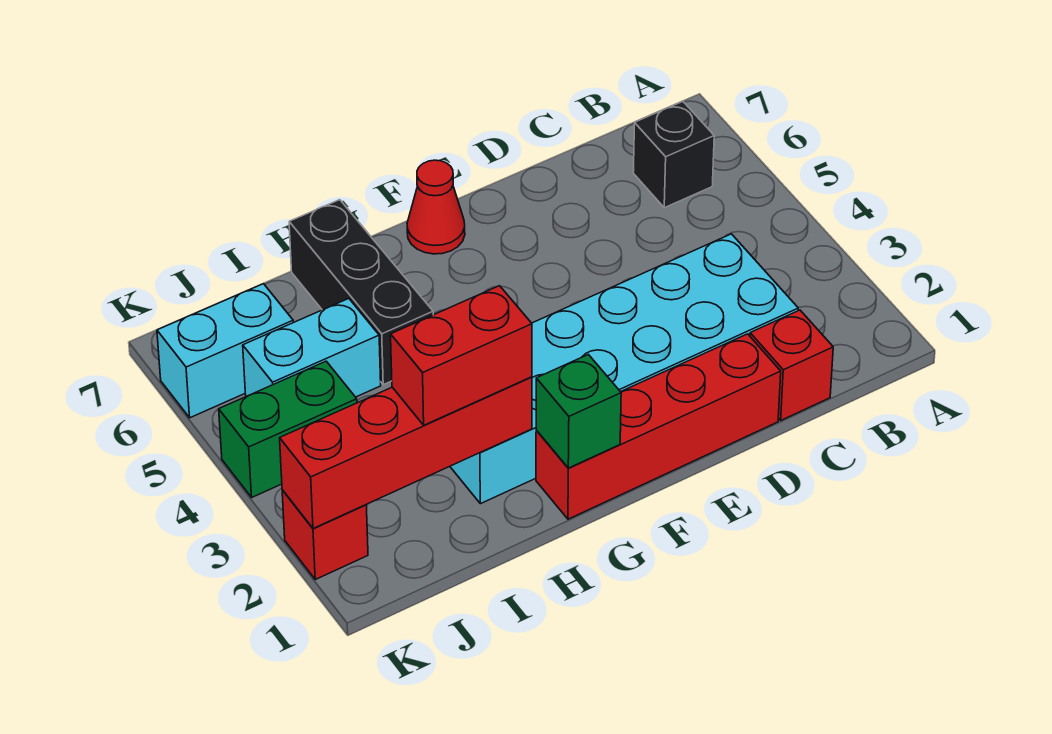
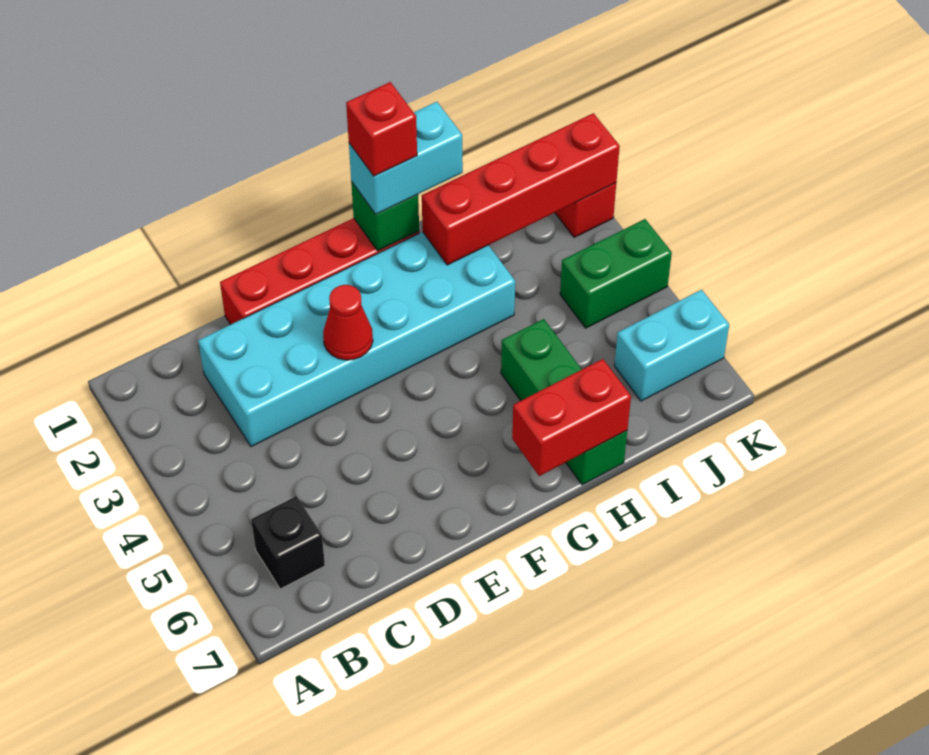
red 1x1 brick [750,310,833,420] -> red 1x1 brick moved to [346,82,417,176]
red 1x1 cone [407,160,465,254] -> red 1x1 cone moved to [323,285,373,360]
red 1x2 brick [391,286,532,425] -> red 1x2 brick moved to [512,359,631,476]
black 1x3 brick [289,200,433,385] -> green 1x3 brick [501,319,627,485]
cyan 1x2 brick [243,299,381,397] -> cyan 1x2 brick moved to [349,102,463,214]

